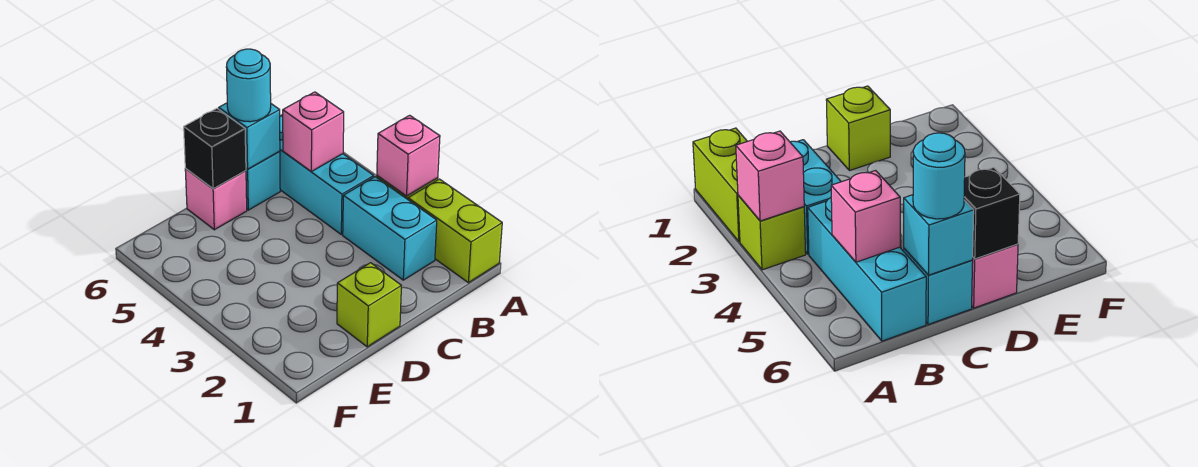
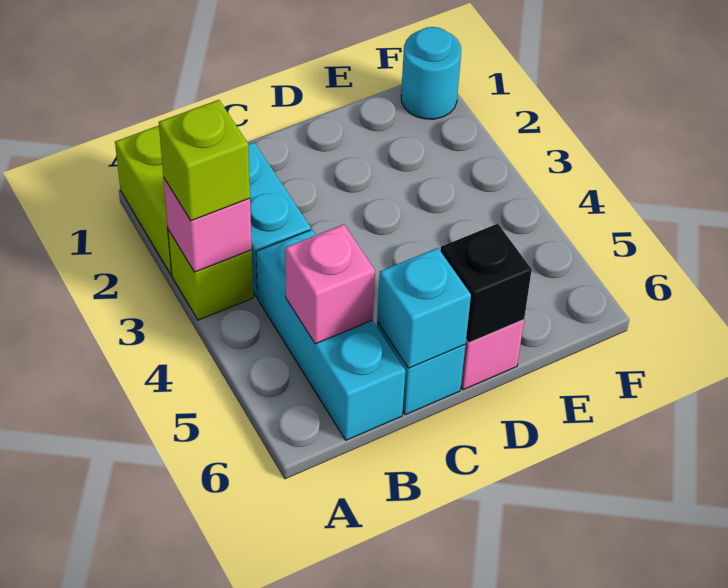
cyan 1x1 round brick [226,49,271,122] -> cyan 1x1 round brick moved to [401,27,461,119]
lime 1x1 brick [337,263,401,347] -> lime 1x1 brick moved to [159,100,250,221]

